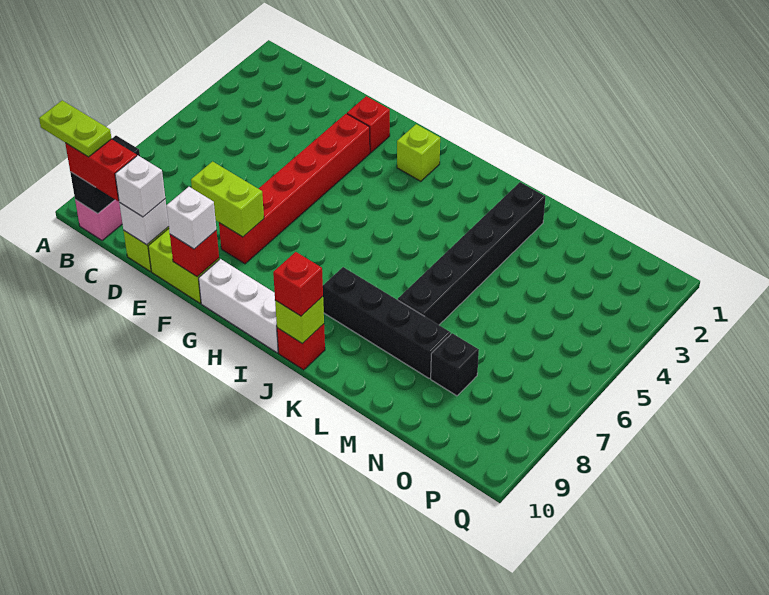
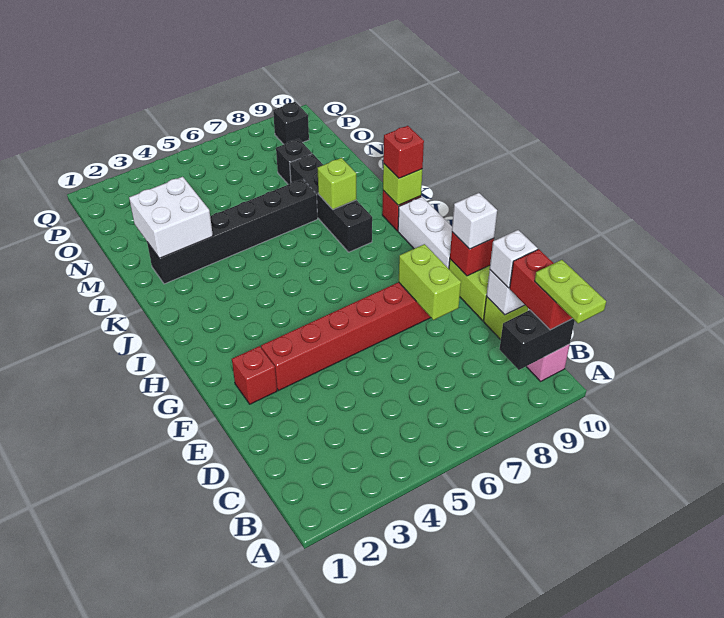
lime 1x1 brick [397,124,440,181] -> lime 1x1 brick moved to [318,158,357,209]
none -> white 2x2 brick [129,177,213,258]
none -> black 1x1 brick [273,102,309,144]

